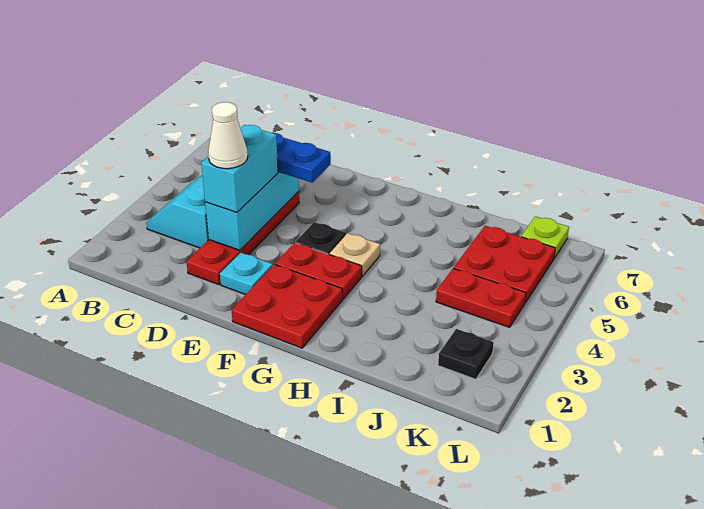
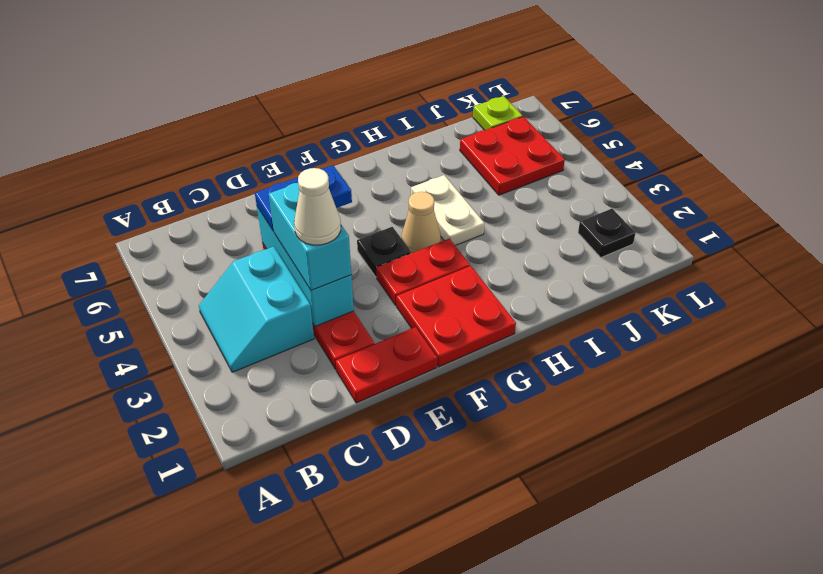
cyan 1x1 plate [220,253,273,295] -> none
tan 1x1 plate [330,233,380,276] -> tan 1x1 cone [401,192,441,253]
none -> white 1x2 plate [411,175,484,246]
red 1x2 plate [436,268,526,327] -> red 1x2 plate moved to [336,327,437,403]

